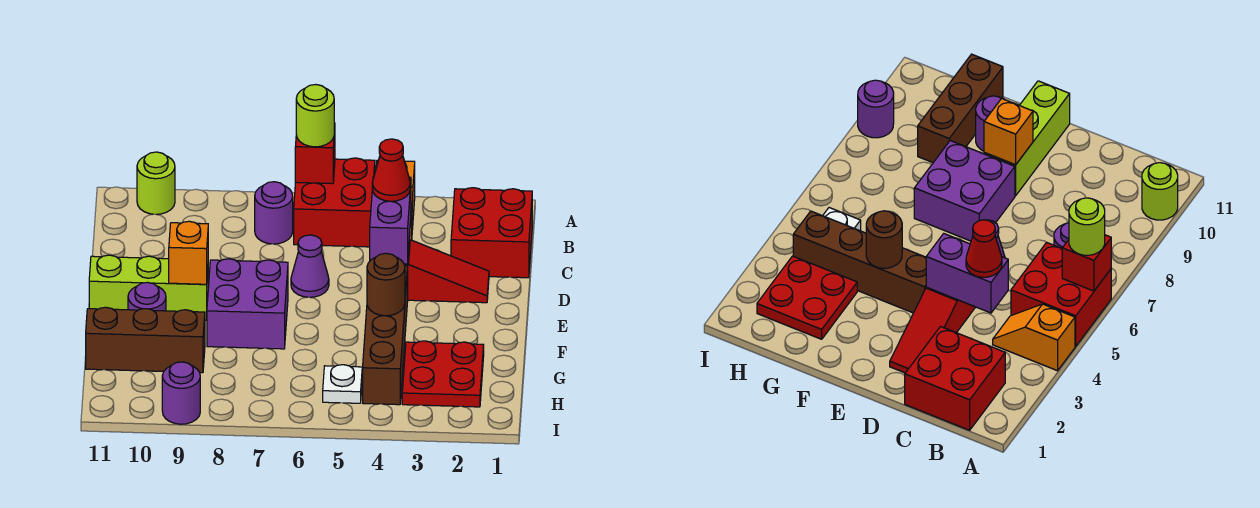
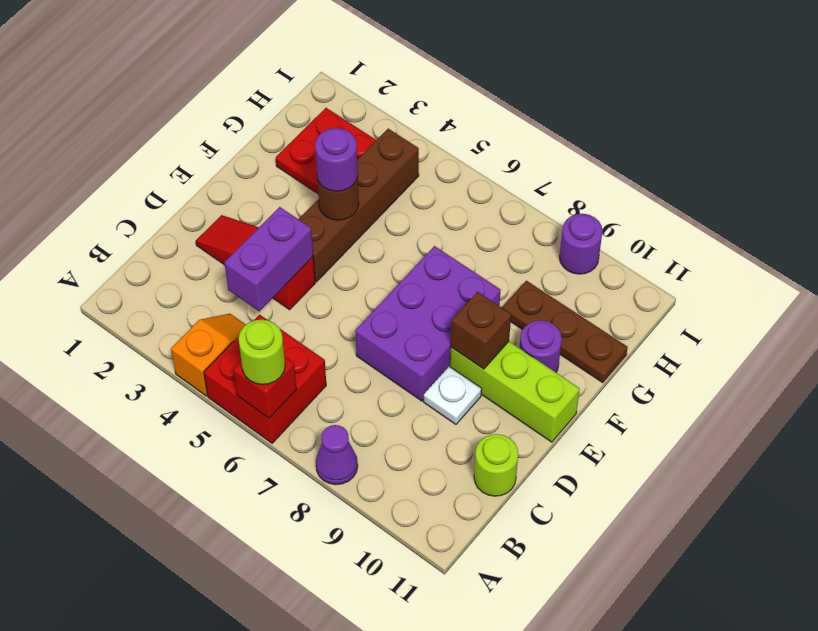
lime 1x1 round brick [137,152,175,214] -> lime 1x1 round brick moved to [474,434,518,496]
red 2x2 brick [451,188,532,278] -> none
purple 1x1 round brick [255,182,293,244] -> purple 1x1 round brick moved to [315,128,358,191]
red 1x1 cone [372,139,410,201] -> none
purple 1x1 cone [291,235,329,297] -> purple 1x1 cone moved to [316,425,358,485]
purple 2x2 brick [207,259,288,349] -> purple 2x3 brick [355,246,501,401]
orange 1x1 brick [169,221,208,284] -> brown 1x1 brick [451,292,511,369]
brown 1x3 brick [86,307,205,373] -> brown 1x3 plate [502,281,628,382]
white 1x1 plate [323,365,362,403] -> white 1x1 plate moved to [424,366,482,424]

